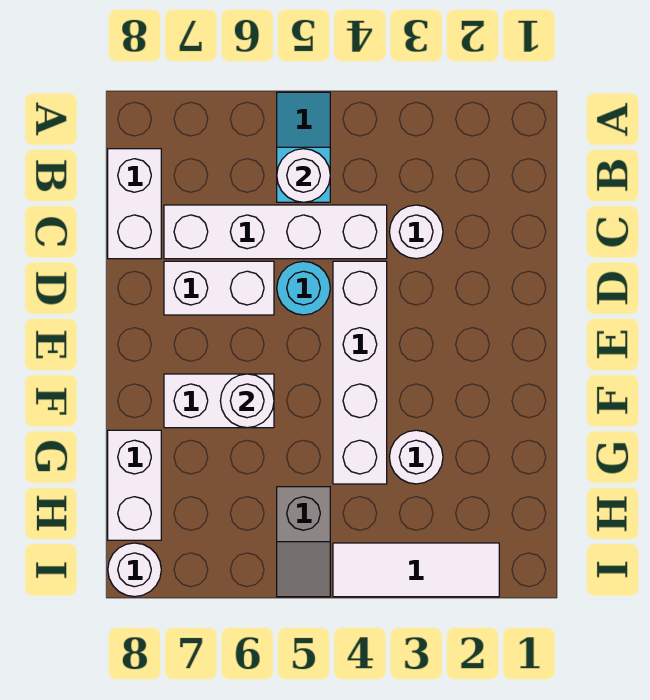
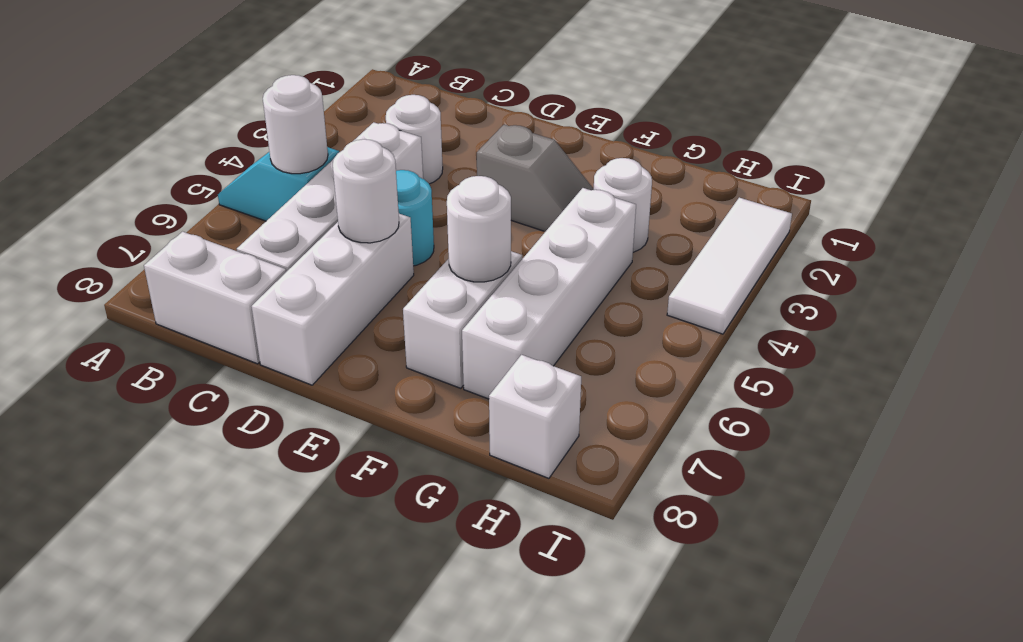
white 1x4 brick [333,261,387,484] -> white 1x4 brick turned to [462,188,636,399]
white 1x2 brick [164,261,274,315] -> white 1x3 brick [251,214,414,385]
white 1x2 brick [108,430,161,540] -> white 1x1 brick [489,355,581,478]
grey 1x2 slope [277,487,330,597] -> grey 1x2 slope moved to [477,125,594,232]
white 1x1 round brick [108,543,161,597] -> white 1x1 round brick moved to [333,139,399,243]

